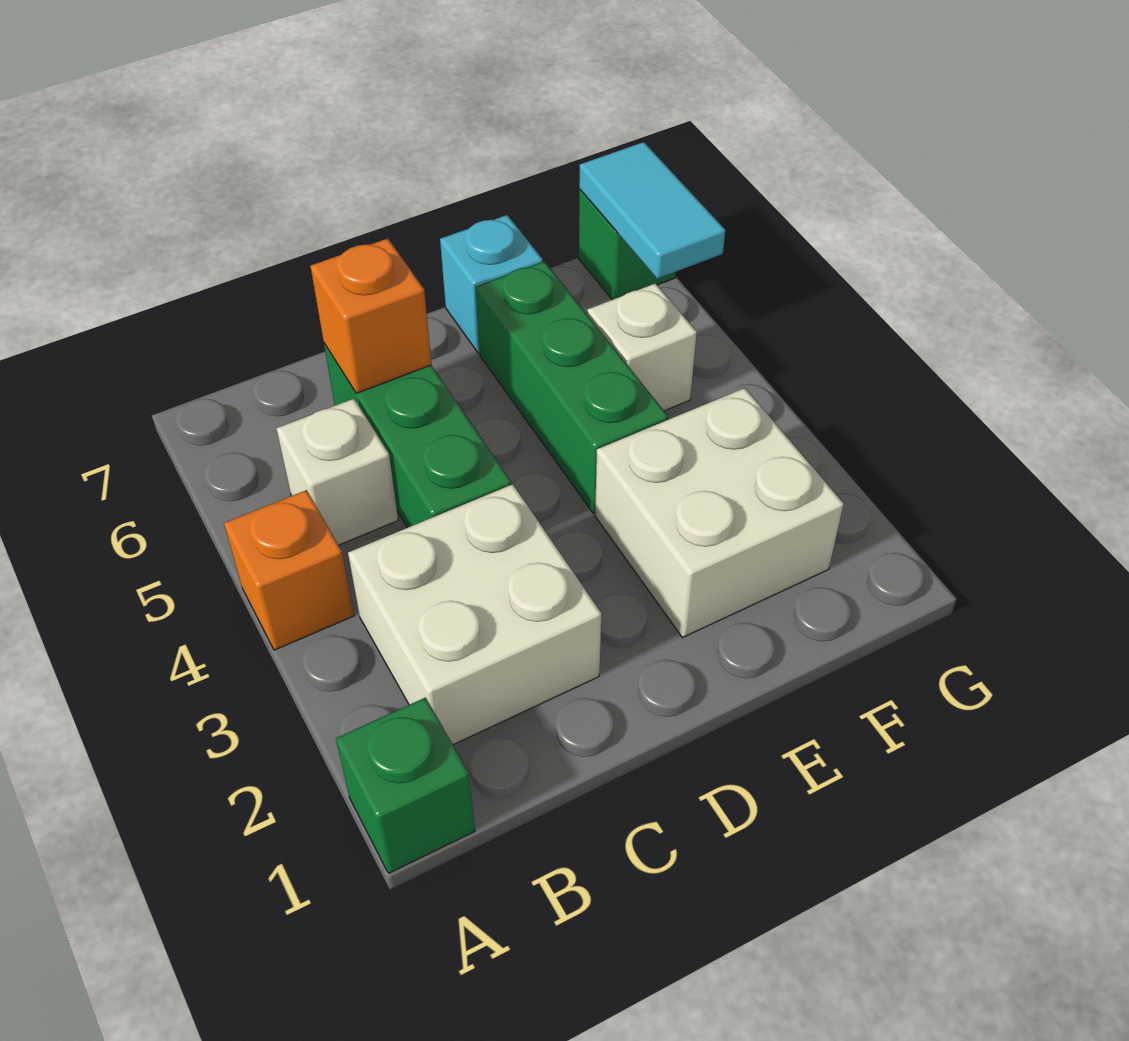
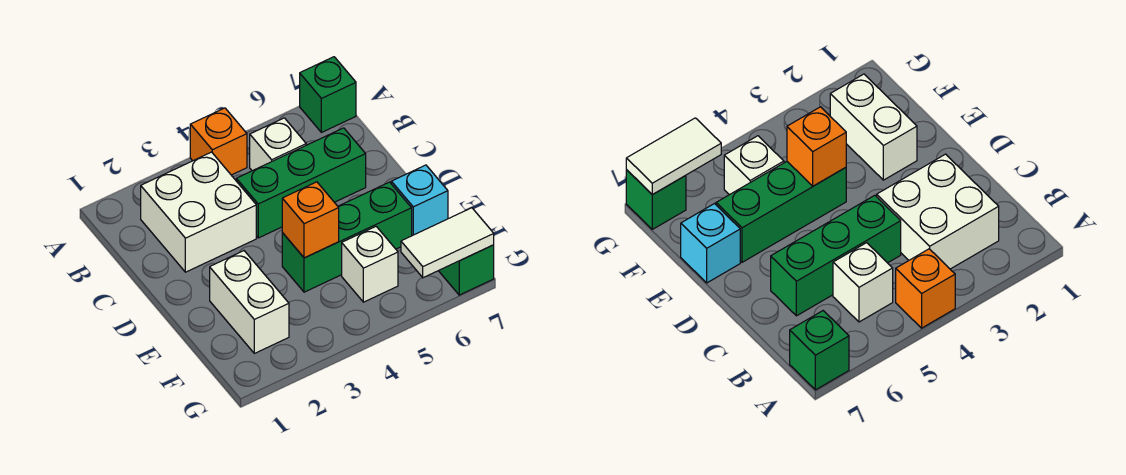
green 1x1 brick [336,698,475,874] -> green 1x1 brick moved to [300,57,356,133]
orange 1x1 brick [310,239,432,393] -> orange 1x1 brick moved to [282,182,339,258]
white 2x2 brick [595,388,844,638] -> white 1x2 brick [210,251,289,353]
cyan 1x2 tile [579,142,725,279] -> white 1x2 tile [401,208,494,278]

